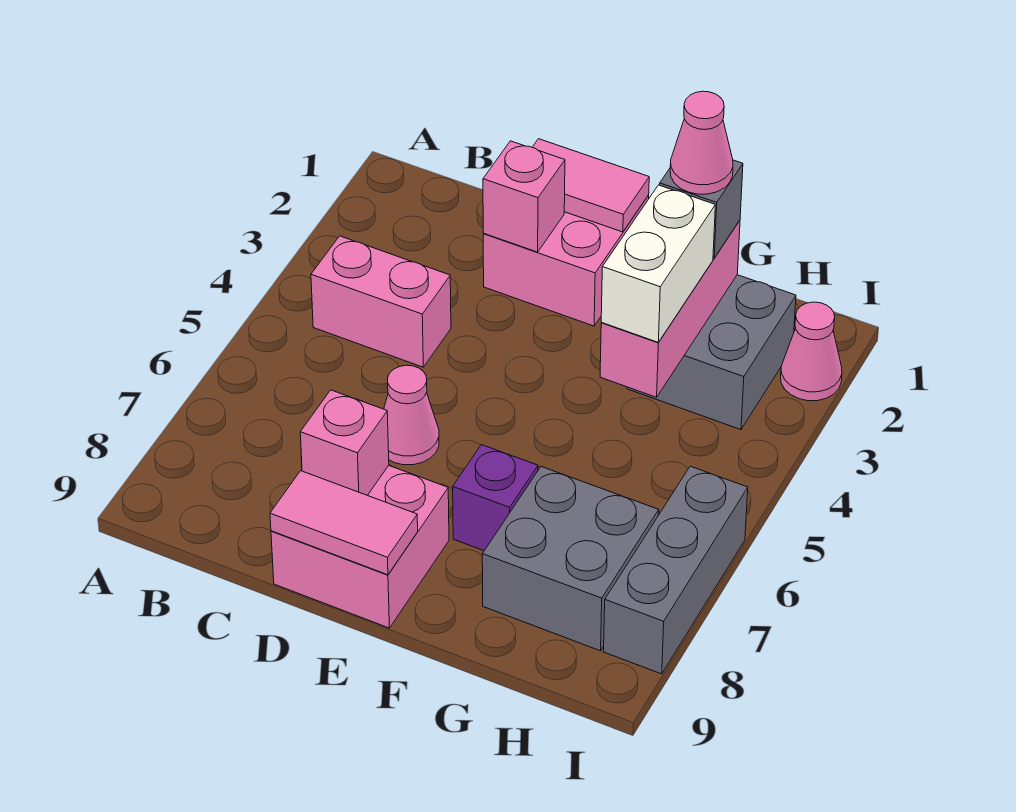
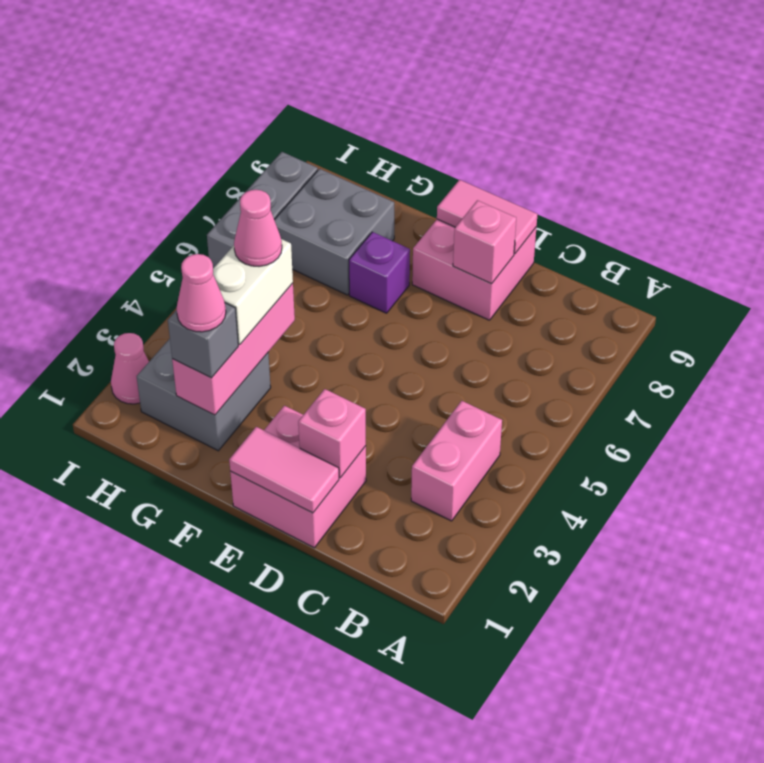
pink 1x2 brick [311,236,451,367] -> pink 1x2 brick turned to [411,401,502,521]
pink 1x1 cone [384,365,439,465] -> pink 1x1 cone moved to [234,190,282,266]

